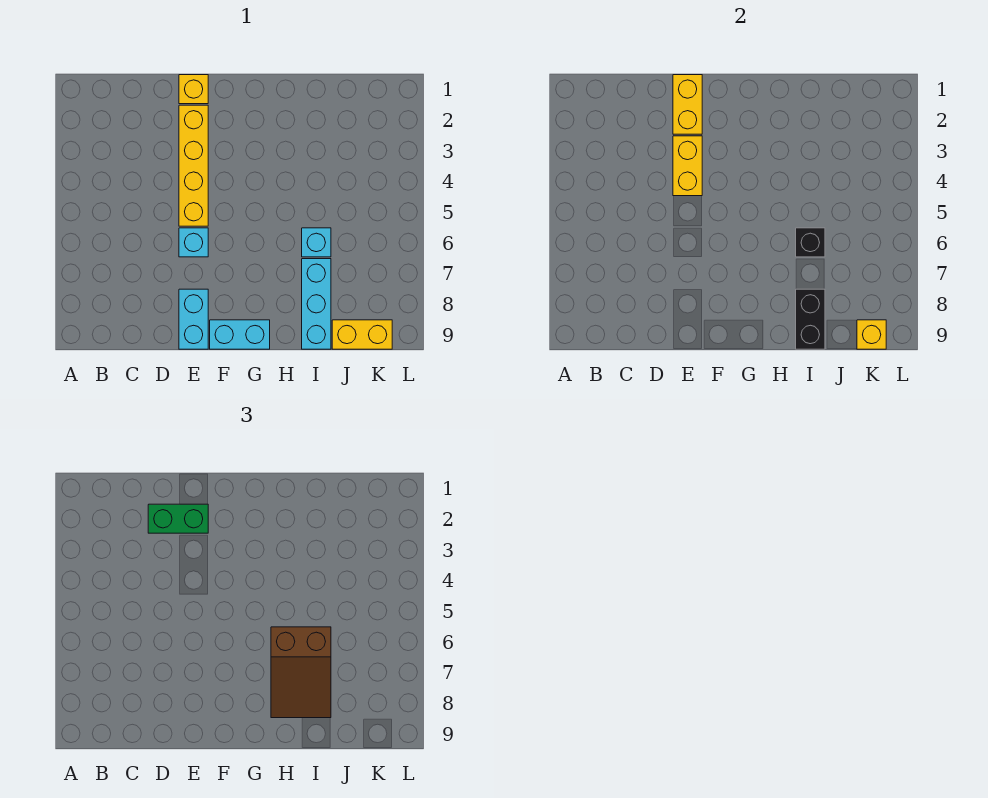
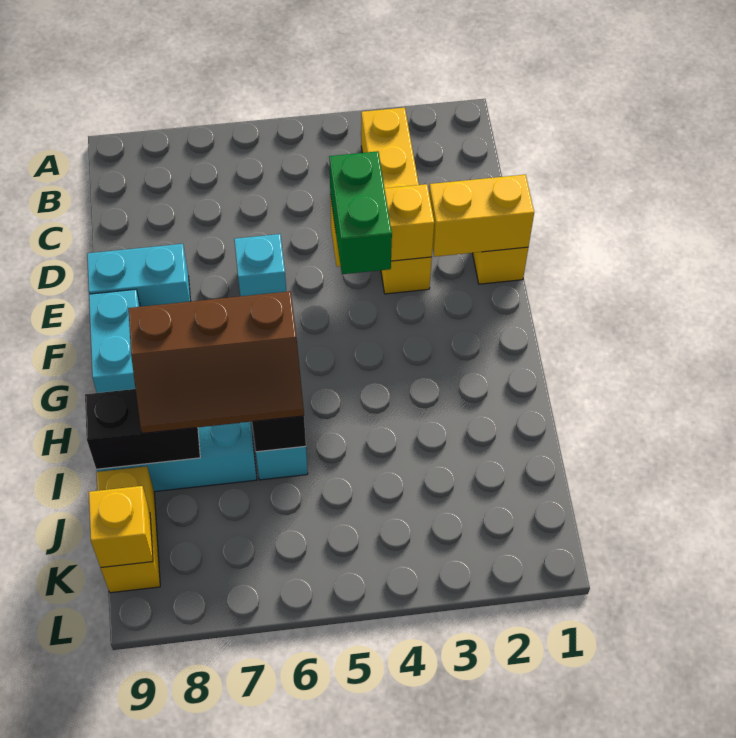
green 1x2 brick [148,504,208,533] -> green 1x2 brick moved to [329,151,392,274]
yellow 1x4 brick [179,105,208,226] -> yellow 1x4 brick turned to [361,108,432,294]
brown 2x3 slope [271,627,331,718] -> brown 2x3 slope turned to [128,291,304,433]

